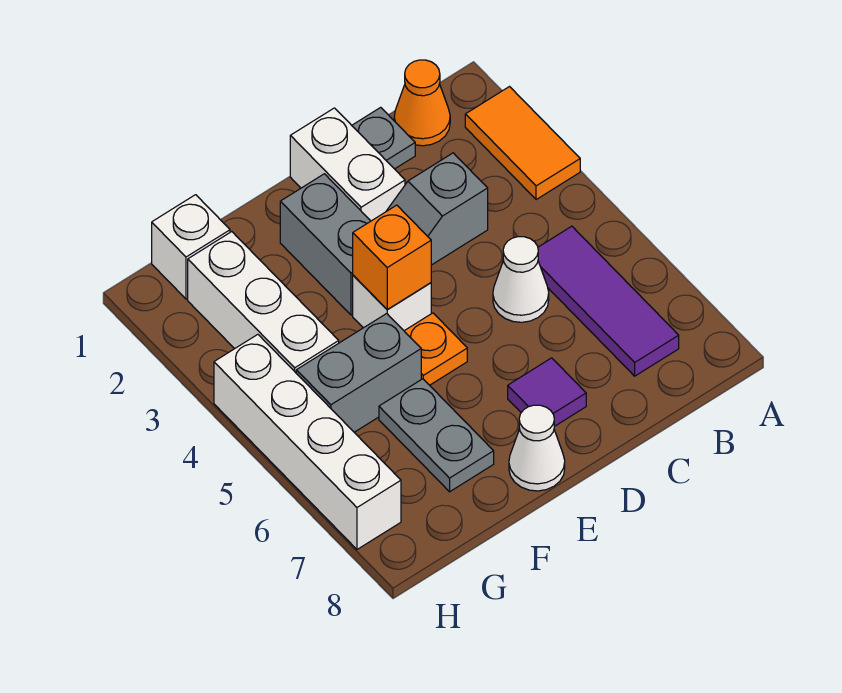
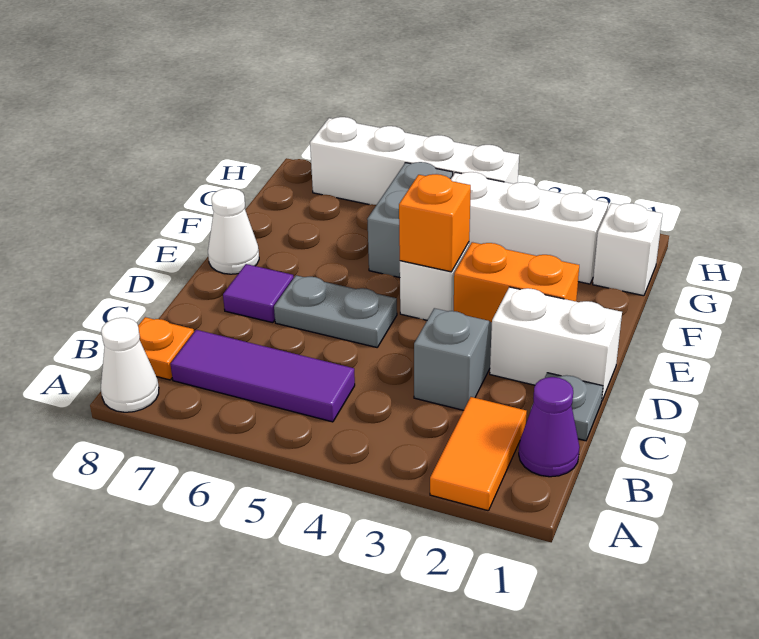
orange 1x2 tile [465,87,580,200] -> orange 1x2 tile turned to [430,397,527,511]
orange 1x1 cone [394,60,450,146] -> purple 1x1 cone [519,377,580,477]
white 1x1 cone [493,237,549,322] -> white 1x1 cone moved to [101,318,159,412]
grey 1x2 brick [280,174,370,315] -> orange 1x2 brick [454,242,579,322]
orange 1x1 plate [405,313,467,385] -> orange 1x1 plate moved to [138,317,194,380]
grey 1x2 plate [379,379,494,492] -> grey 1x2 plate moved to [274,275,397,347]

